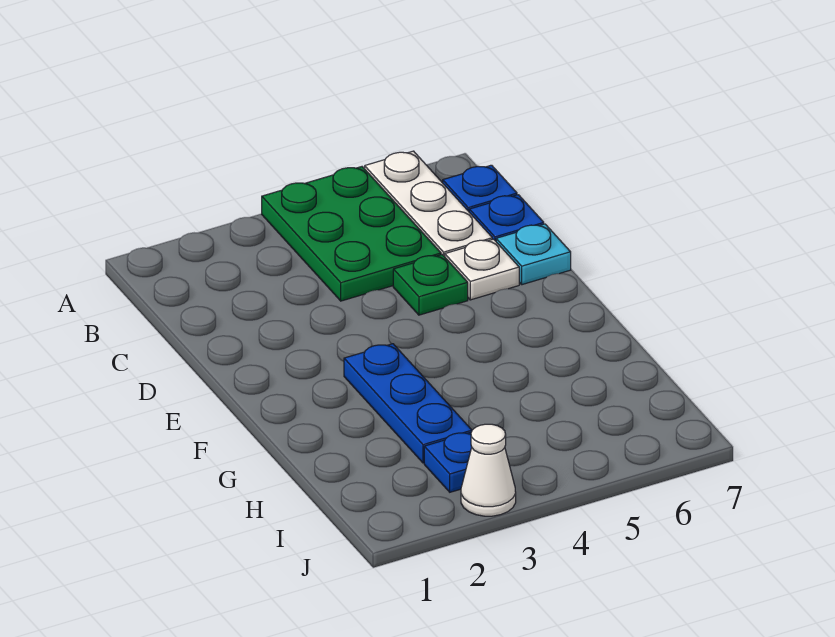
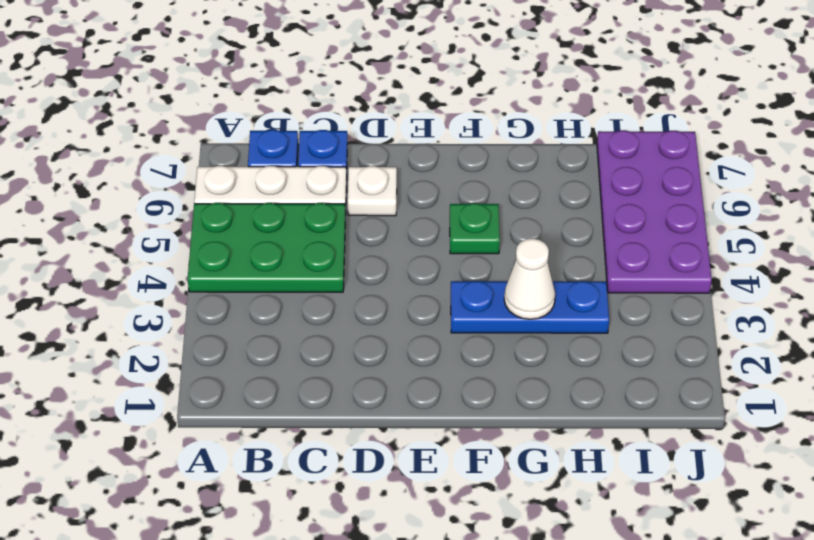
green 1x1 plate [393,255,468,315] -> green 1x1 plate moved to [450,203,500,254]
cyan 1x1 plate [496,224,571,285] -> none
blue 1x1 plate [424,432,472,492] -> none
none -> purple 2x4 plate [597,130,712,293]
white 1x1 cone [461,424,516,516] -> white 1x1 cone moved to [504,239,555,319]

